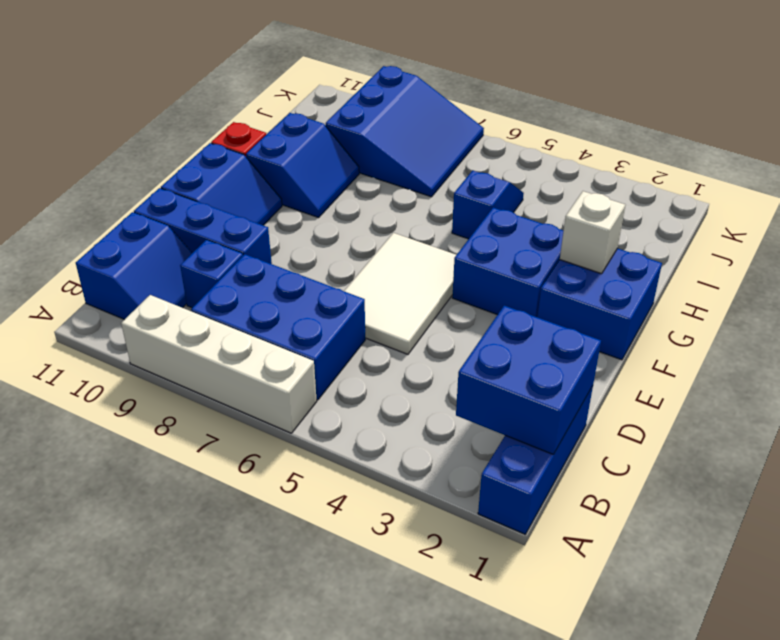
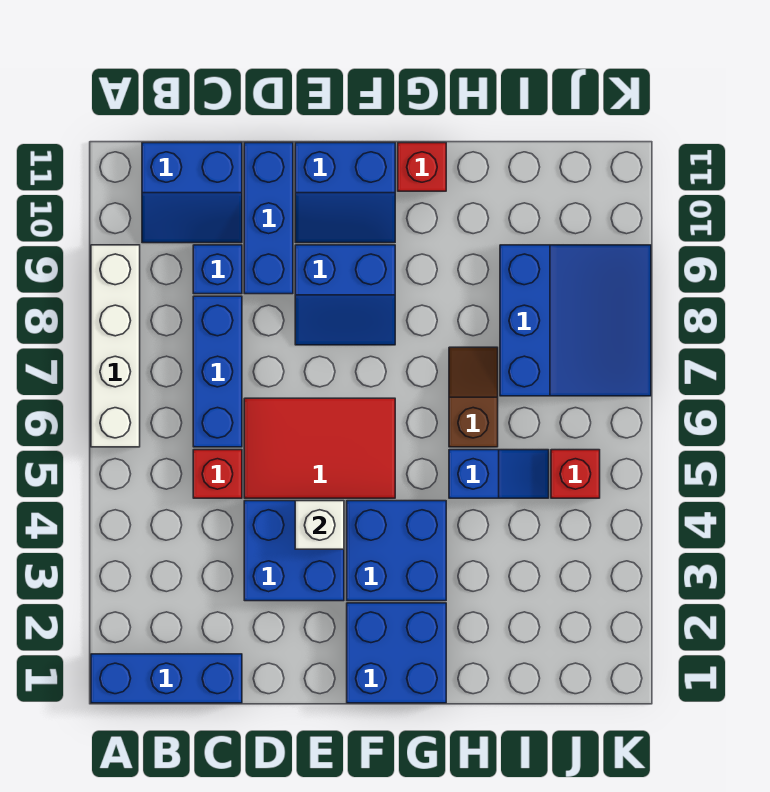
blue 2x2 brick [456,306,601,455] -> blue 2x2 brick moved to [244,501,344,601]
blue 2x3 brick [191,254,365,400] -> blue 1x3 brick [193,296,242,447]
none -> red 1x1 brick [193,450,242,498]
white 2x3 tile [344,233,456,354] -> red 2x3 tile [244,398,395,498]
white 1x1 brick [560,191,625,274] -> white 1x1 brick moved to [295,501,344,549]
blue 2x2 slope [246,113,359,218] -> blue 2x2 slope moved to [295,245,395,345]
none -> brown 1x2 slope [449,347,498,447]
blue 3x3 slope [326,66,484,197] -> blue 3x3 slope turned to [500,245,651,396]
none -> red 1x1 brick [551,450,600,498]

